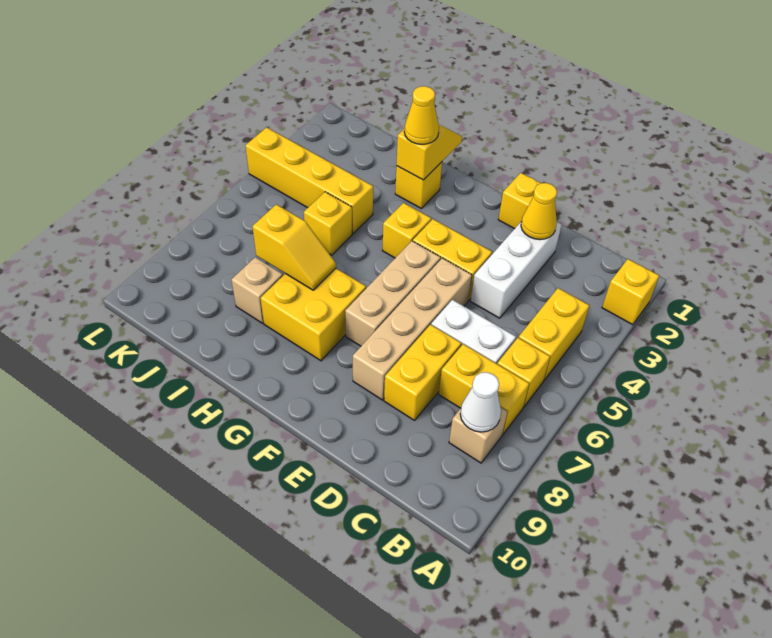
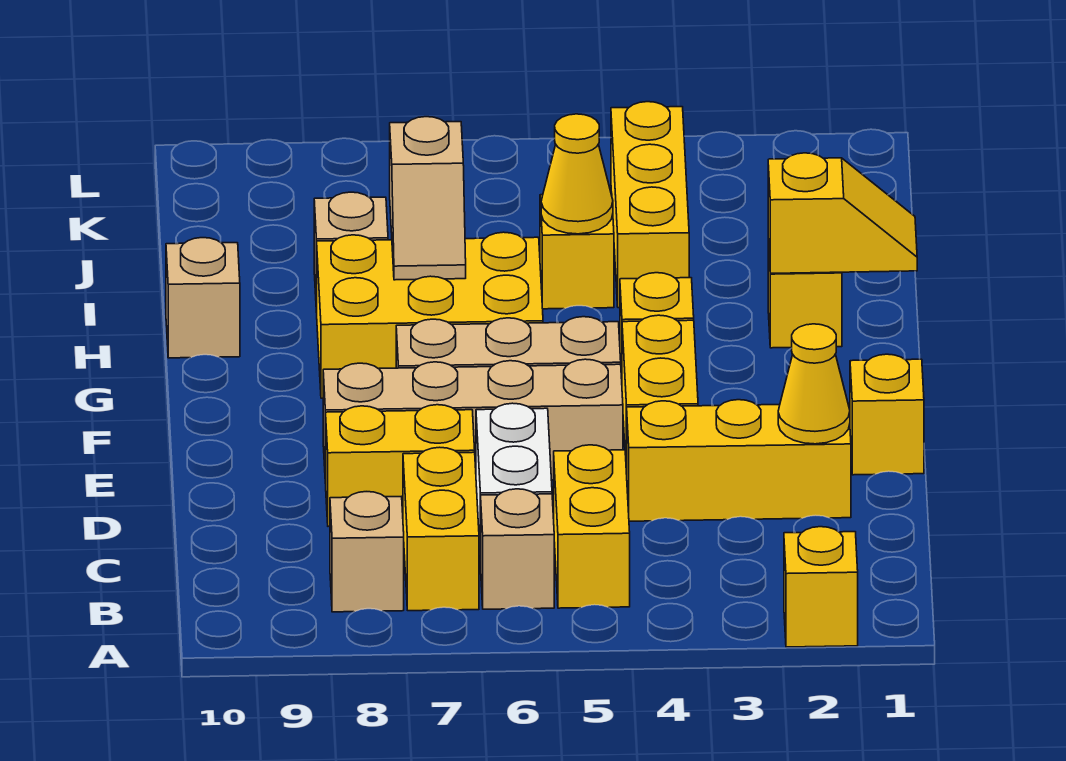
yellow 1x2 brick [519,288,589,380] -> yellow 1x2 brick turned to [554,445,630,608]
yellow 1x1 brick [497,338,550,406] -> tan 1x1 brick [481,489,554,609]
white 1x1 cone [460,372,501,432] -> none
white 1x3 brick [471,221,562,318] -> yellow 1x3 brick [627,400,851,521]
yellow 2x2 brick [261,268,366,361] -> yellow 2x3 brick [317,232,543,398]
yellow 1x1 cone [404,86,439,144] -> yellow 1x1 cone moved to [541,114,613,234]
yellow 1x2 slope [252,204,336,290] -> tan 1x2 slope [390,117,466,280]
none -> tan 1x1 brick [166,238,240,358]
yellow 1x4 brick [245,127,373,234] -> yellow 1x3 brick [611,102,689,308]

